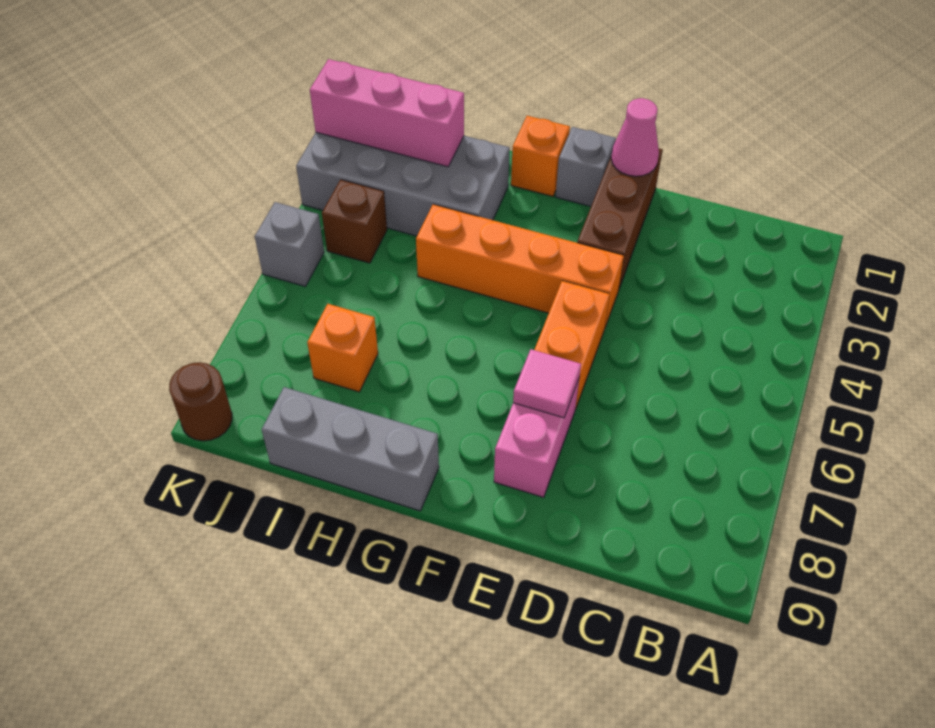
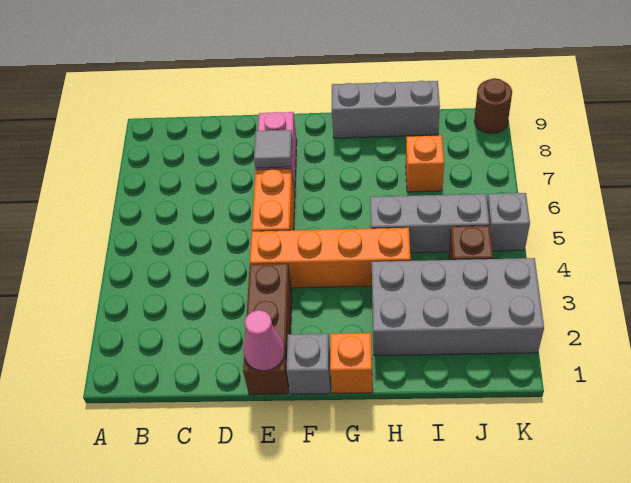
pink 1x1 tile [513,349,581,418] -> grey 1x1 tile [254,130,292,168]
none -> grey 1x3 brick [370,194,489,253]
pink 1x3 brick [310,59,464,167] -> none

